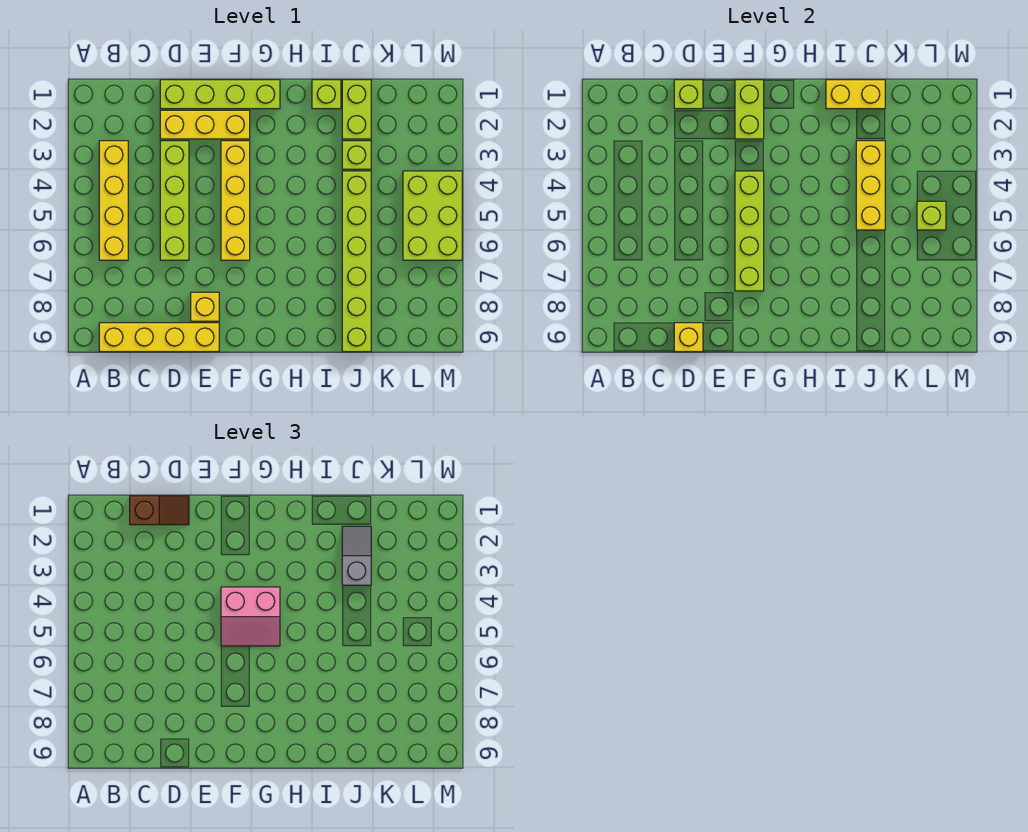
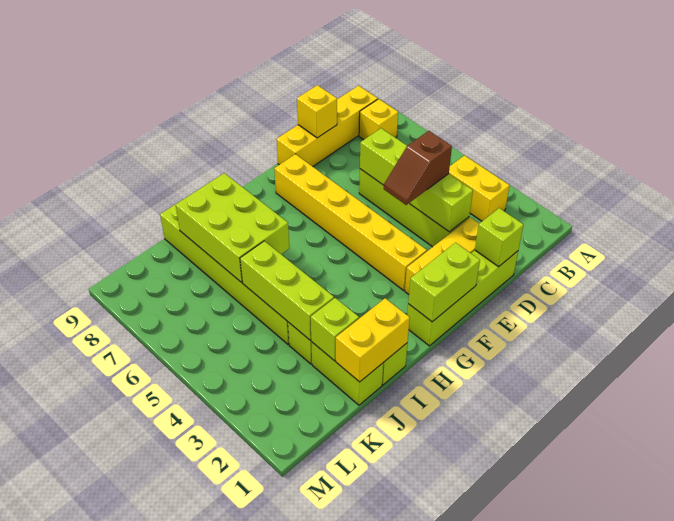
yellow 1x4 brick [99,141,128,260] -> yellow 1x2 brick [449,155,510,221]
brown 1x2 slope [130,496,189,525] -> brown 1x2 slope moved to [384,131,452,205]
yellow 1x1 brick [191,292,219,321] -> yellow 1x1 brick moved to [359,99,398,140]
lime 1x2 brick [735,80,764,139] -> lime 1x2 brick turned to [408,243,480,322]
yellow 1x4 brick [221,141,250,260] -> yellow 1x6 brick [274,154,427,290]
lime 1x4 brick [735,171,764,291] -> lime 1x4 brick moved to [360,128,473,232]
pink 2x2 slope [221,587,280,646] -> none
grey 1x2 slope [342,526,371,585] -> none
yellow 1x3 brick [856,141,885,230] -> lime 1x3 brick [240,241,334,340]
lime 2x3 brick [403,171,462,260] -> lime 2x3 brick moved to [175,173,289,283]
lime 1x1 brick [917,201,946,230] -> lime 1x1 brick moved to [311,298,359,361]

